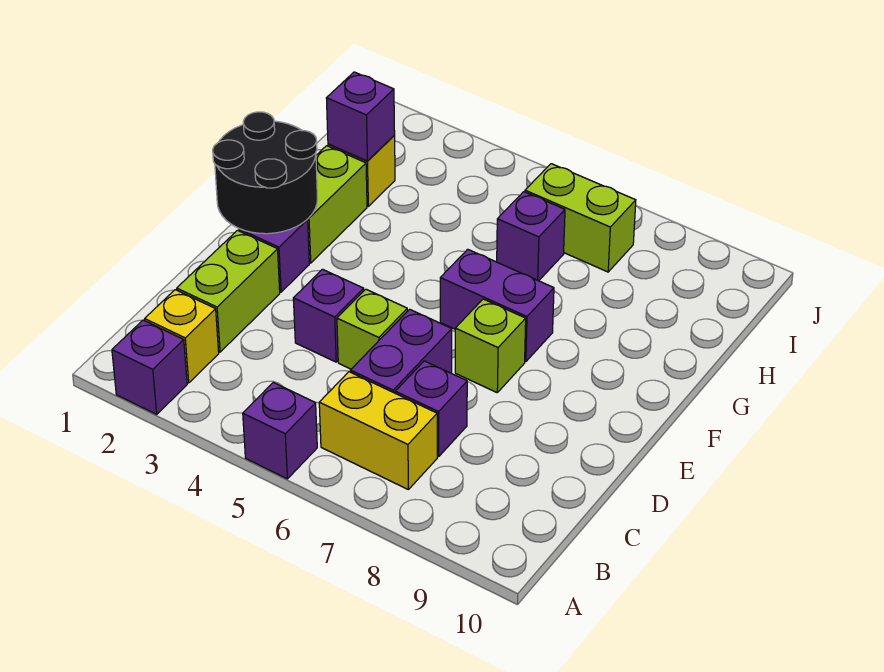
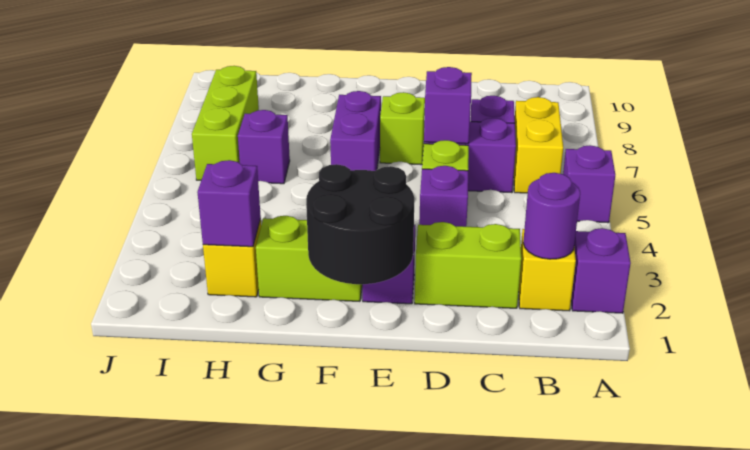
none -> purple 1x1 round brick [523,173,580,259]
none -> purple 1x1 brick [424,67,472,144]
lime 1x2 brick [525,164,636,272] -> lime 1x3 brick [192,66,259,180]

